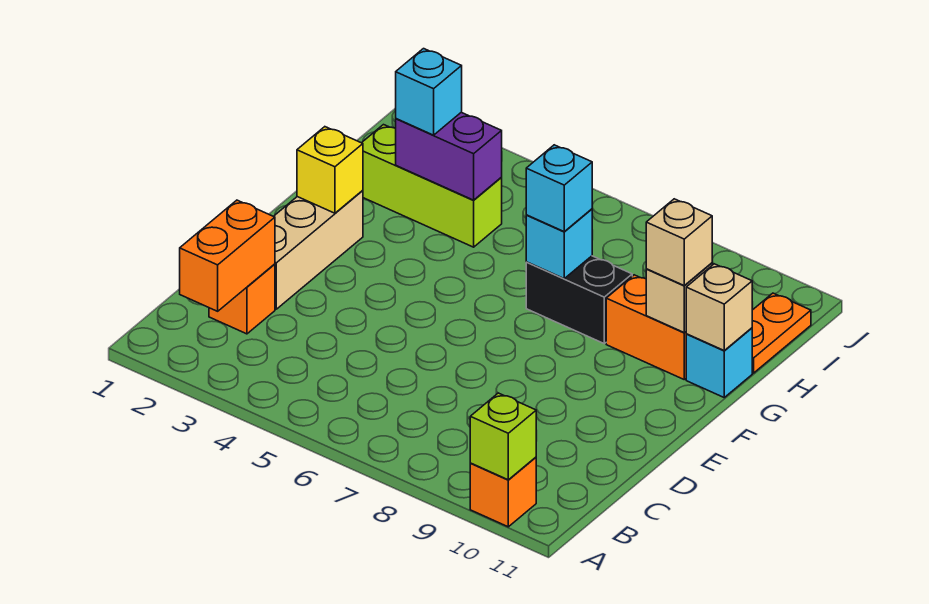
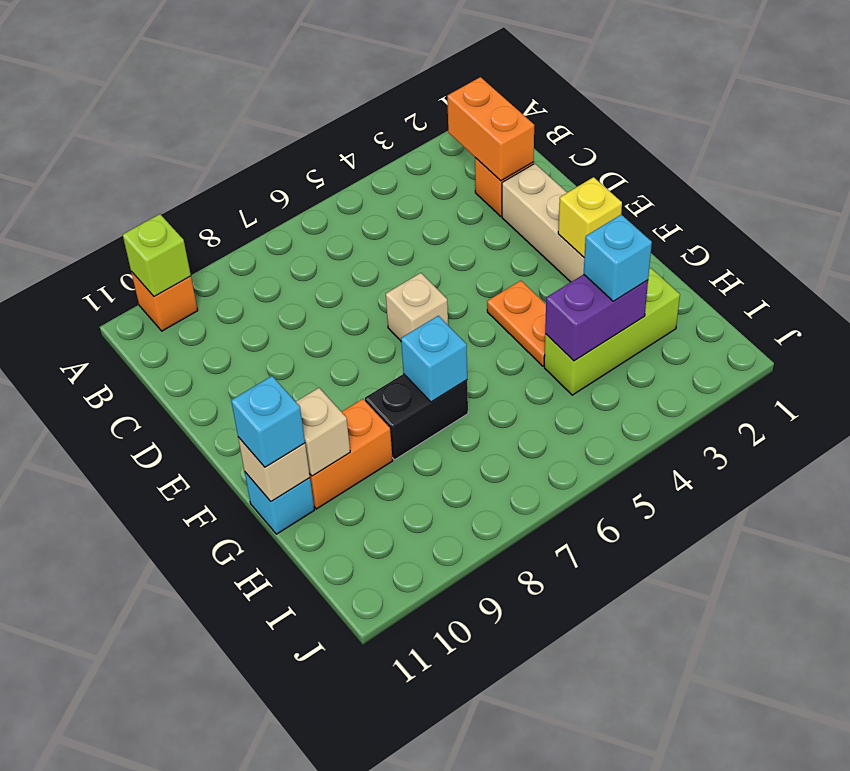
cyan 1x1 brick [526,145,592,231] -> cyan 1x1 brick moved to [231,376,305,467]
tan 1x1 brick [646,199,712,285] -> tan 1x1 brick moved to [386,273,448,341]
orange 1x2 plate [752,293,811,373] -> orange 1x2 plate moved to [487,281,546,366]

